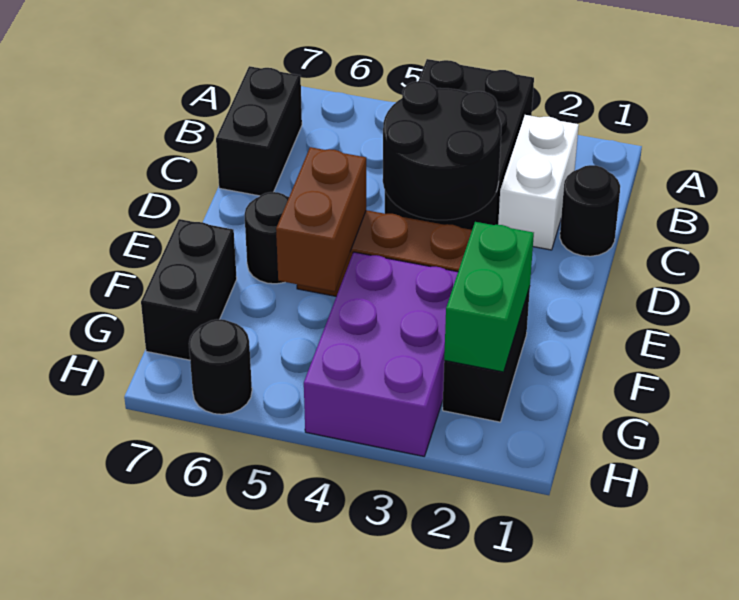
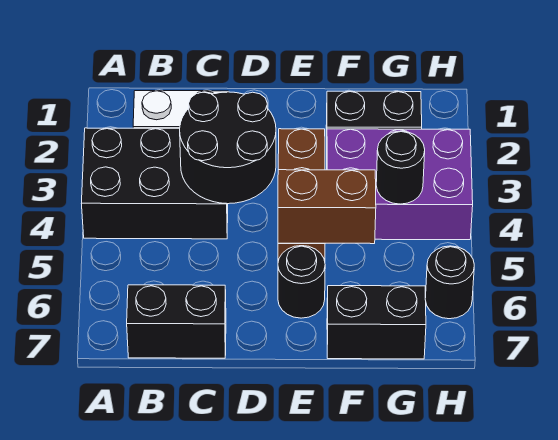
black 1x1 round brick [560,165,620,256] -> black 1x1 round brick moved to [376,131,425,204]
green 1x2 brick [444,222,534,372] -> none

